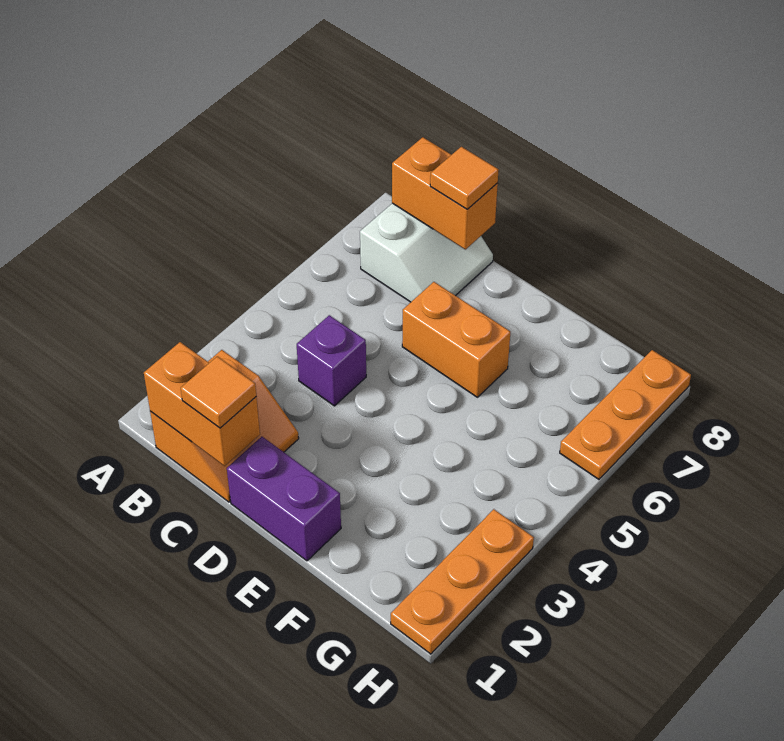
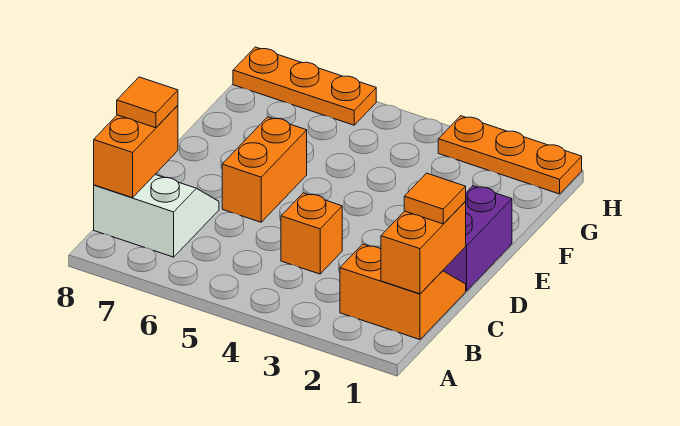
purple 1x1 brick [297,315,366,406] -> orange 1x1 brick [281,193,342,274]

